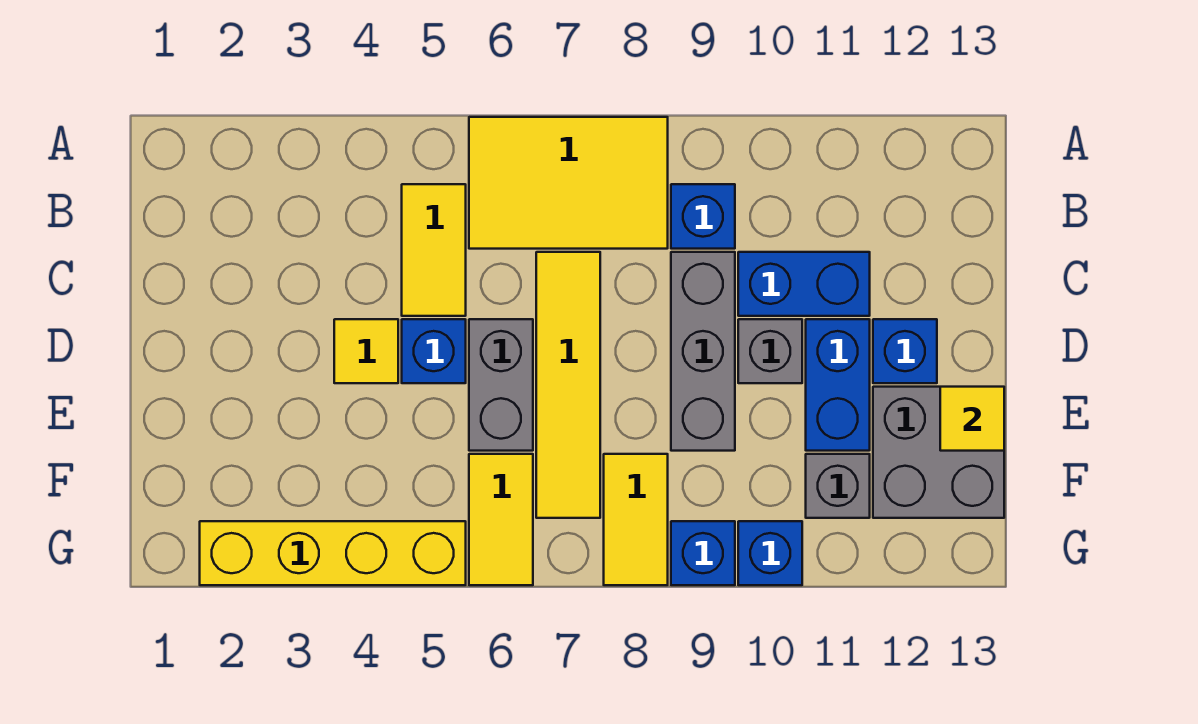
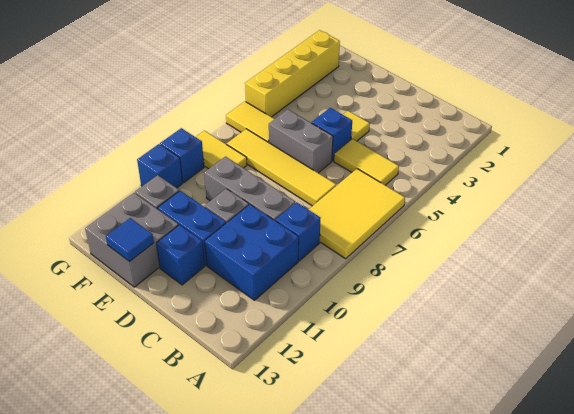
blue 1x2 brick [738,252,870,316] -> blue 2x2 brick [205,204,299,300]
yellow 1x1 tile [940,387,1004,451] -> blue 1x1 tile [106,218,154,262]

